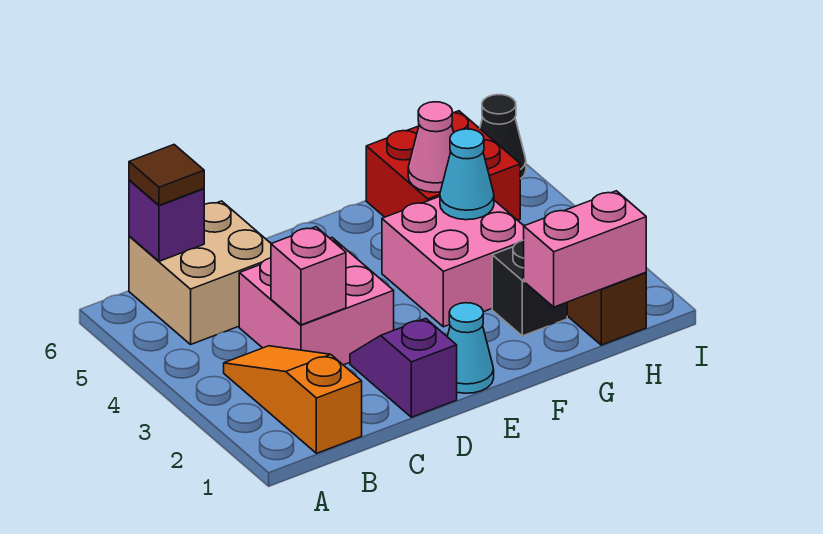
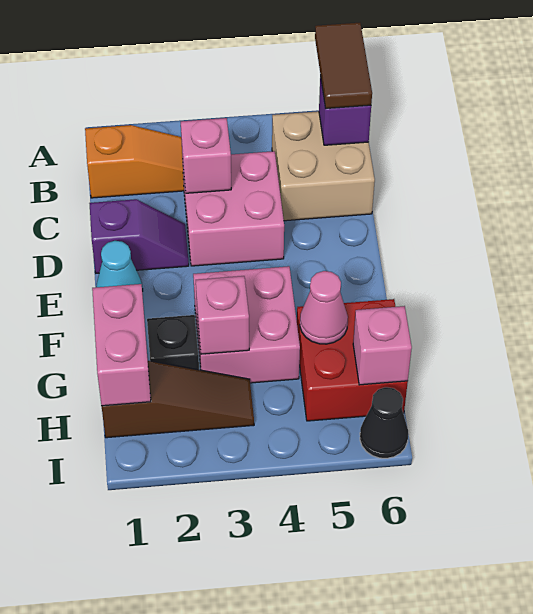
brown 1x1 tile [129,145,204,205] -> brown 1x2 tile [315,23,372,108]
none -> pink 1x1 brick [196,276,249,354]
cyan 1x1 cone [440,129,494,220] -> none
none -> pink 1x1 brick [353,306,412,385]

